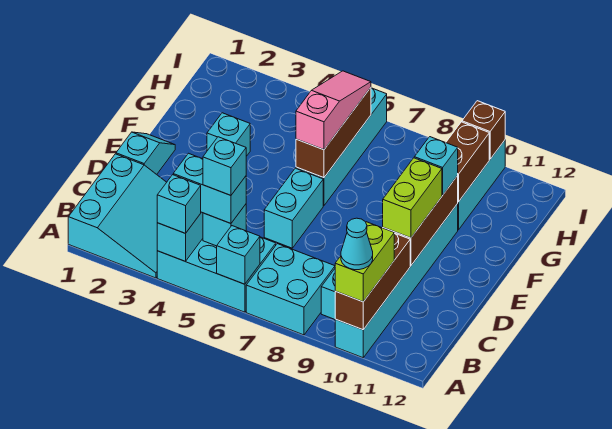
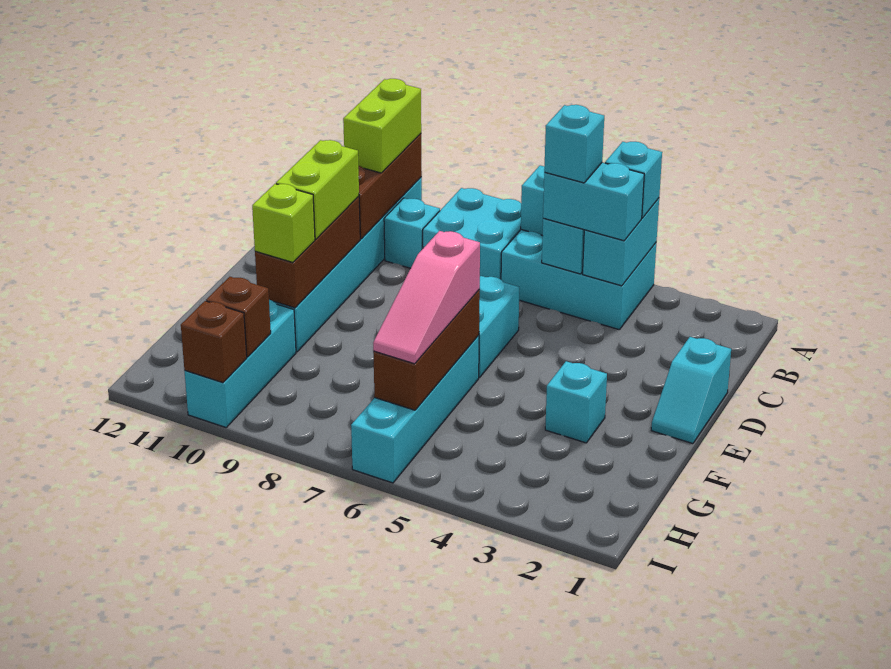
cyan 3x3 slope [68,154,167,278] -> none
cyan 1x1 cone [341,218,373,270] -> none
cyan 1x1 brick [414,137,458,195] -> lime 1x1 brick [252,184,315,262]
brown 1x2 brick [446,122,489,202] -> brown 1x1 brick [206,277,271,357]

